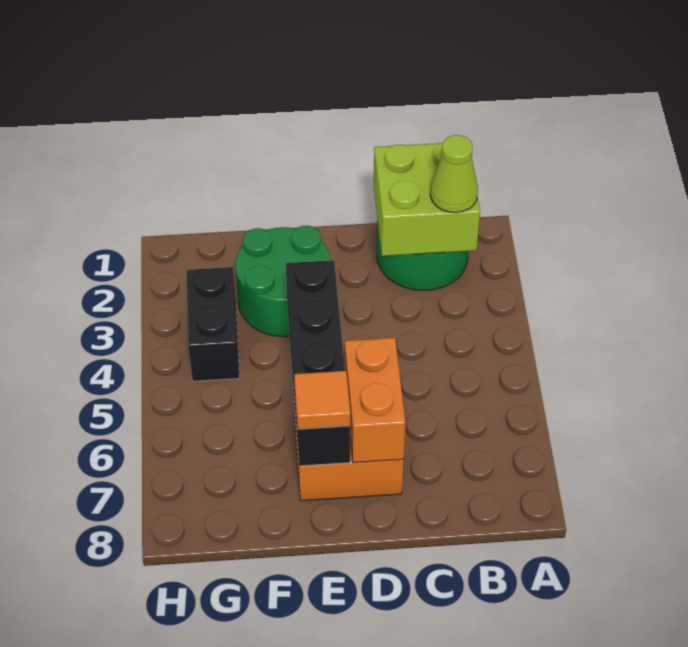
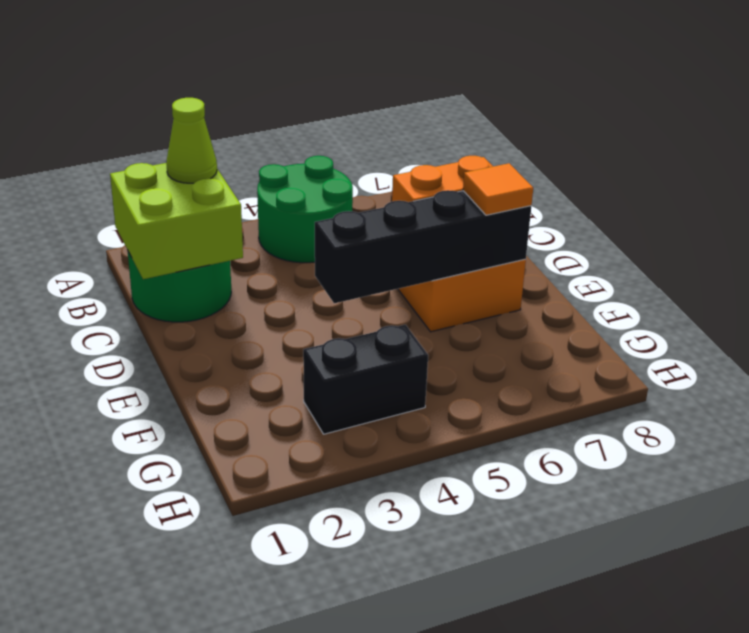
green 2x2 round brick [235,226,331,336] -> green 2x2 round brick moved to [257,156,353,263]

